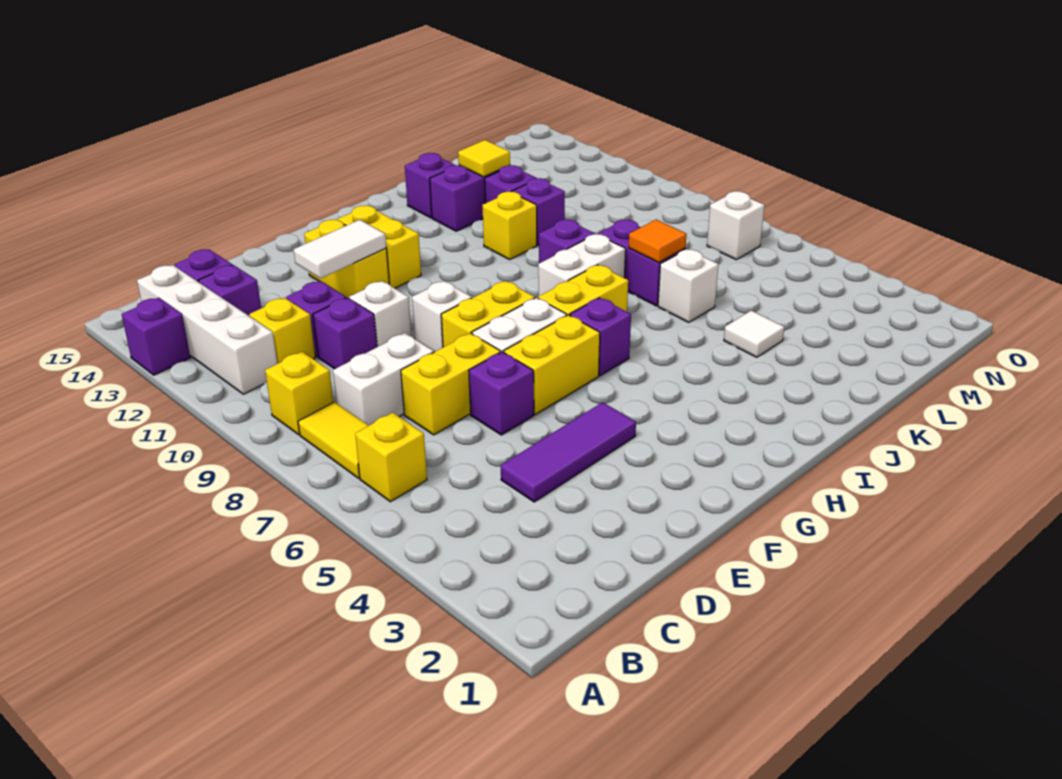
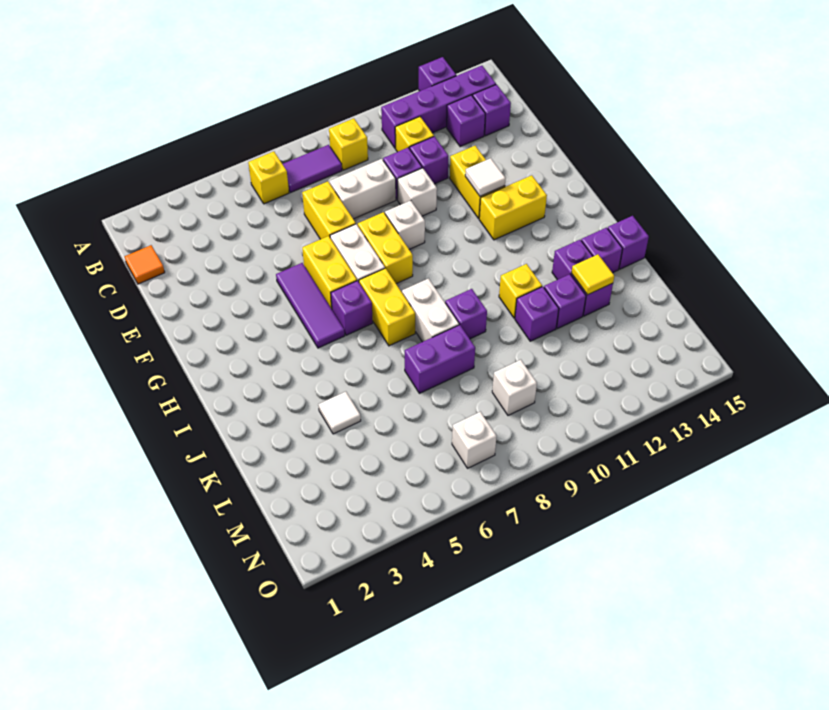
yellow 1x2 tile [298,402,369,478] -> purple 1x2 tile [283,145,342,193]
white 1x4 brick [137,265,277,394] -> purple 1x4 brick [381,66,496,148]
white 1x2 brick [333,333,434,425] -> white 1x2 brick turned to [330,159,396,219]
purple 1x3 tile [501,402,636,502] -> purple 1x3 tile moved to [276,263,345,348]
purple 1x1 brick [469,352,534,435] -> purple 1x1 brick moved to [608,216,649,269]
white 1x2 tile [294,220,386,279] -> white 1x1 tile [465,158,506,196]
yellow 1x2 brick [304,220,389,298] -> yellow 1x2 brick turned to [450,146,505,218]
white 1x1 brick [658,249,718,322] -> white 1x1 brick moved to [492,360,537,415]
orange 1x1 tile [629,220,687,263] -> orange 1x1 tile moved to [125,245,165,284]

